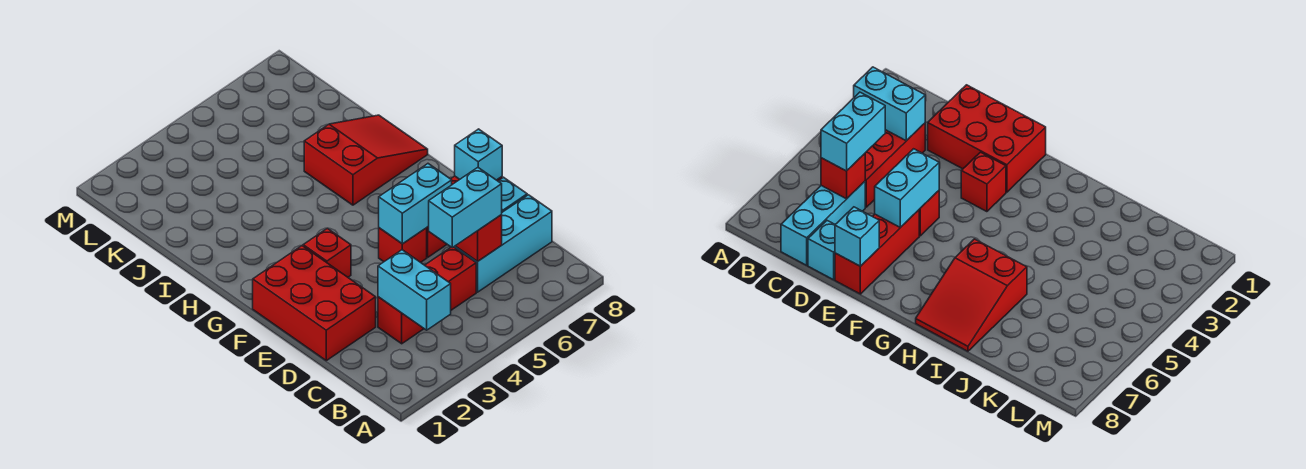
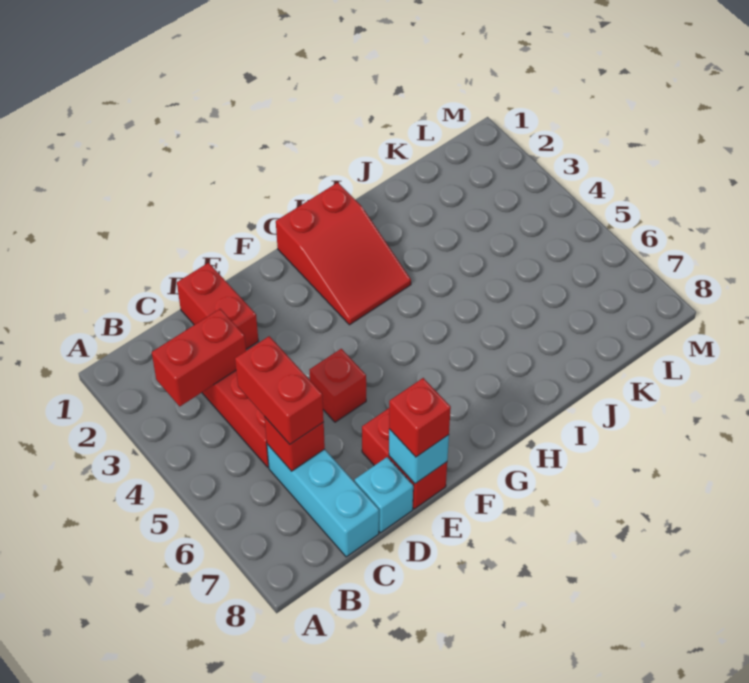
cyan 1x2 brick [378,250,451,330] -> red 1x2 brick [152,309,246,406]
cyan 1x2 brick [428,168,502,248] -> red 1x2 brick [235,336,324,444]
red 2x3 brick [253,246,376,361] -> red 1x2 brick [177,263,258,349]
cyan 1x2 brick [379,164,452,244] -> none
red 1x3 brick [835,210,919,294] -> red 1x2 brick [362,408,447,509]
red 1x1 brick [303,228,351,277] -> red 1x1 brick moved to [389,378,451,457]
red 2x3 slope [304,115,428,205] -> red 2x3 slope moved to [276,183,411,325]

